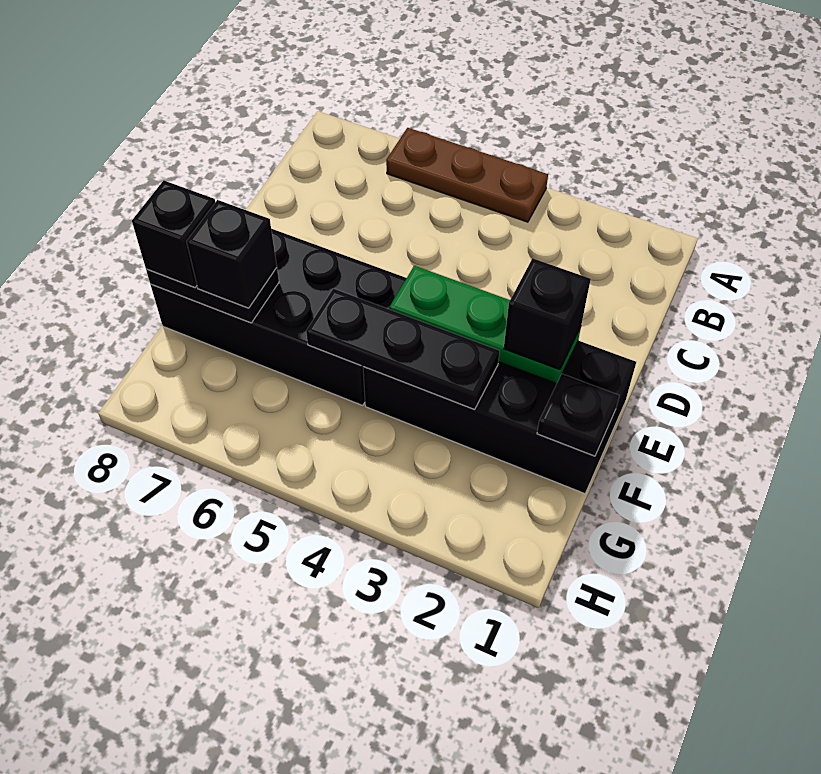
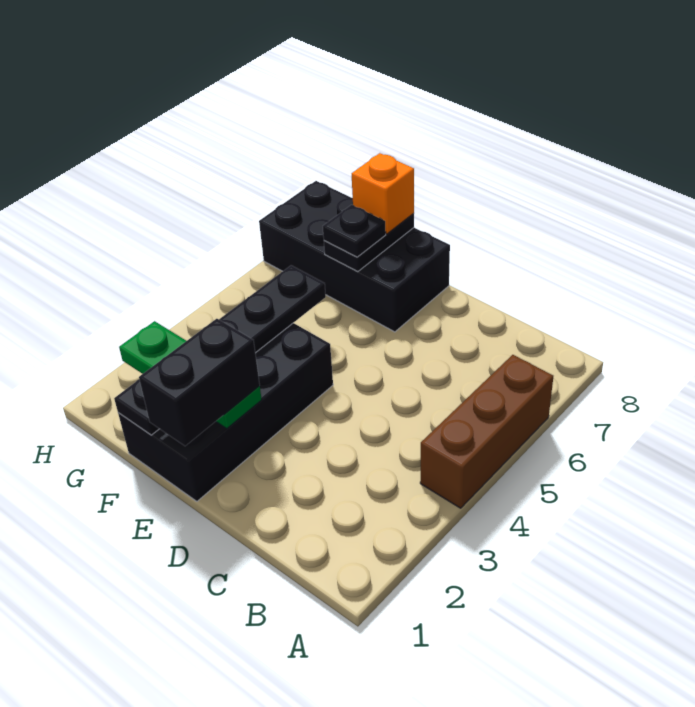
brown 1x3 plate [386,128,548,222] -> brown 1x3 brick [420,355,553,508]
green 1x3 plate [390,266,581,384] -> green 1x3 plate turned to [119,321,262,428]
black 1x1 brick [504,258,591,370] -> black 1x2 brick [139,319,260,446]
black 2x4 brick [150,229,406,406] -> black 2x4 brick turned to [259,181,450,332]
black 1x1 brick [186,200,277,308] -> black 1x1 plate [323,205,386,257]
black 1x1 brick [132,180,215,287] -> orange 1x1 brick [352,153,414,234]

